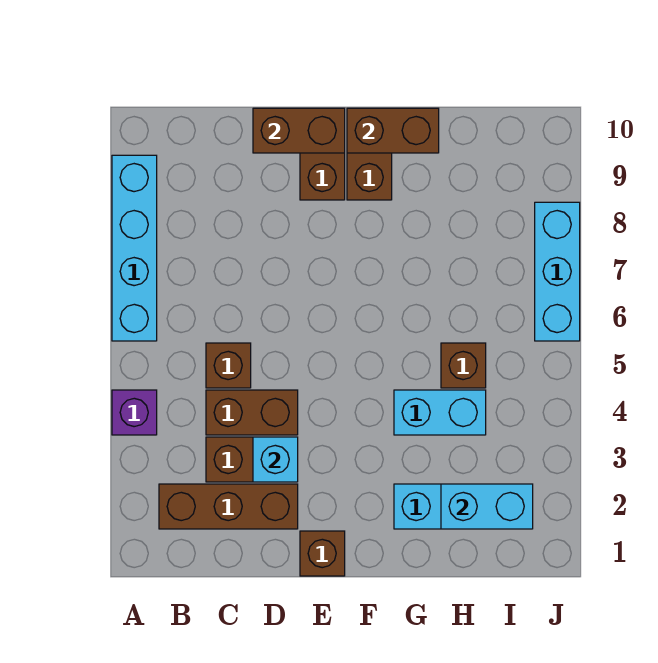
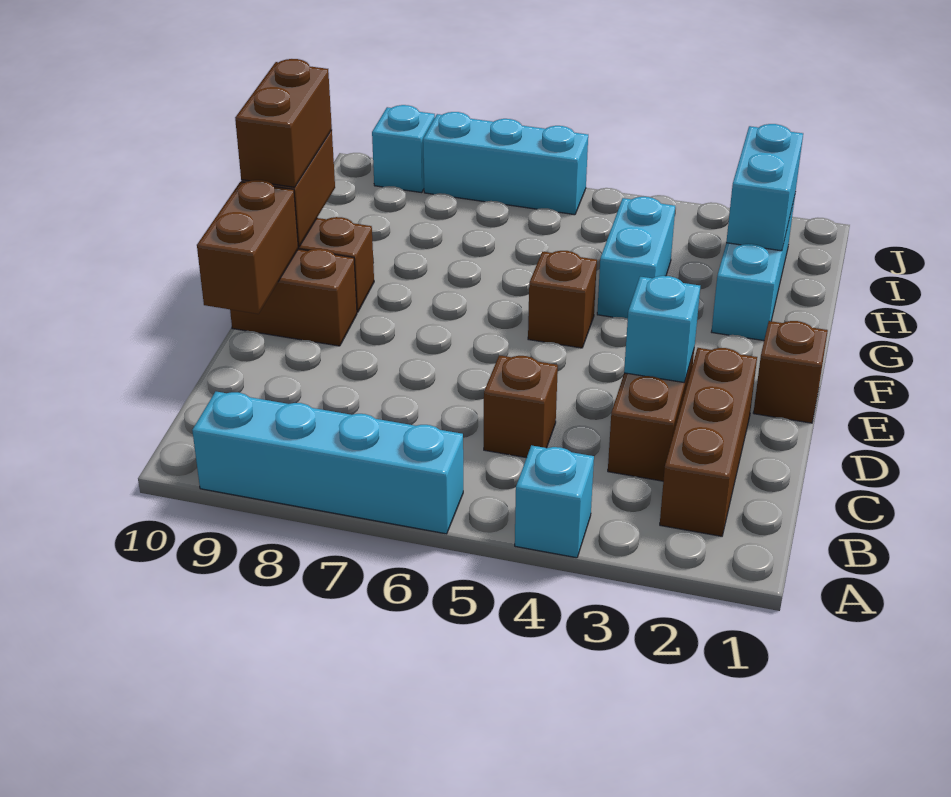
purple 1x1 brick [112,390,157,435] -> cyan 1x1 brick [515,445,594,558]
brown 1x2 brick [206,390,298,435] -> brown 1x2 brick moved to [235,59,332,187]
brown 1x1 brick [441,343,486,388] -> brown 1x1 brick moved to [528,251,597,348]
none -> cyan 1x1 brick [372,105,435,193]

